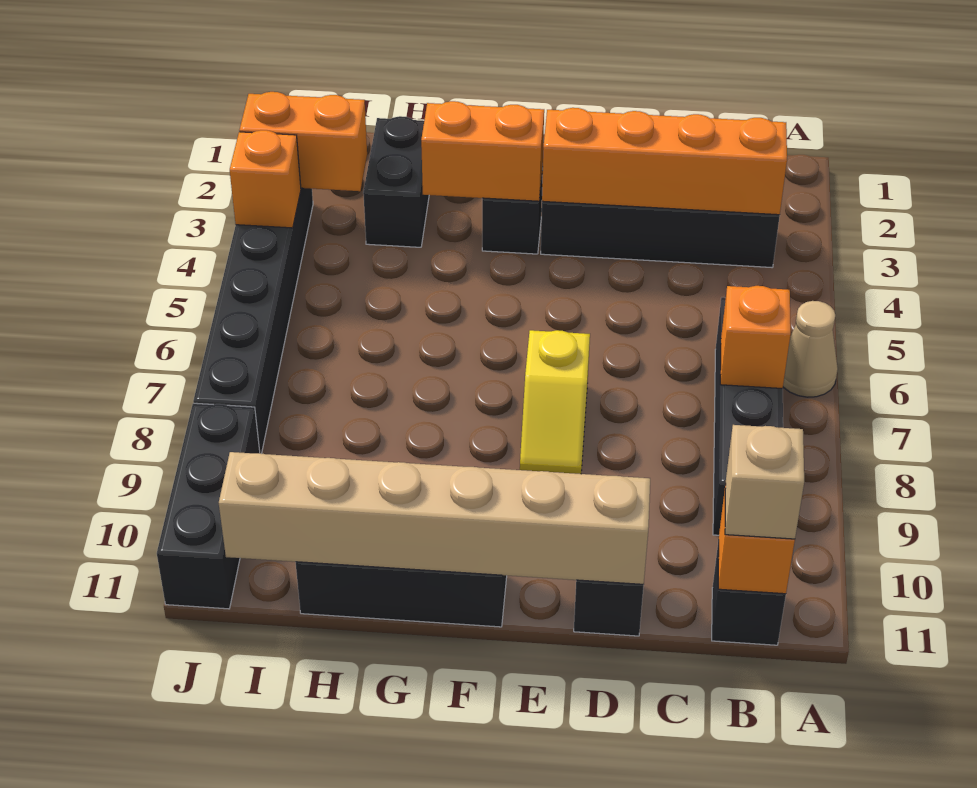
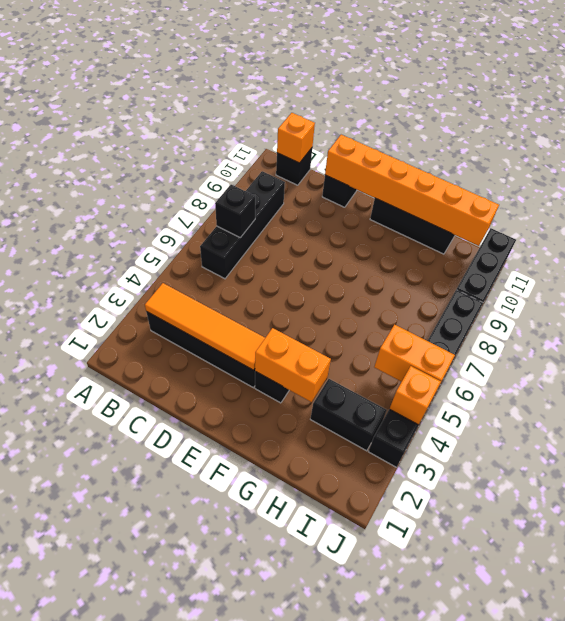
tan 1x1 cone [783,301,838,397] -> none
orange 1x4 brick [542,108,787,215] -> orange 1x4 tile [145,283,265,370]
orange 1x1 brick [720,286,791,389] -> black 1x1 brick [215,185,255,238]
tan 1x1 brick [725,425,804,539] -> none
tan 1x6 brick [219,452,650,584] -> orange 1x6 brick [325,135,499,246]
yellow 1x2 slope [520,330,590,474] -> none
black 1x2 brick [363,116,429,247] -> black 1x2 brick turned to [310,379,387,451]
orange 1x2 brick [239,92,367,191] -> orange 1x2 brick moved to [374,324,455,386]

